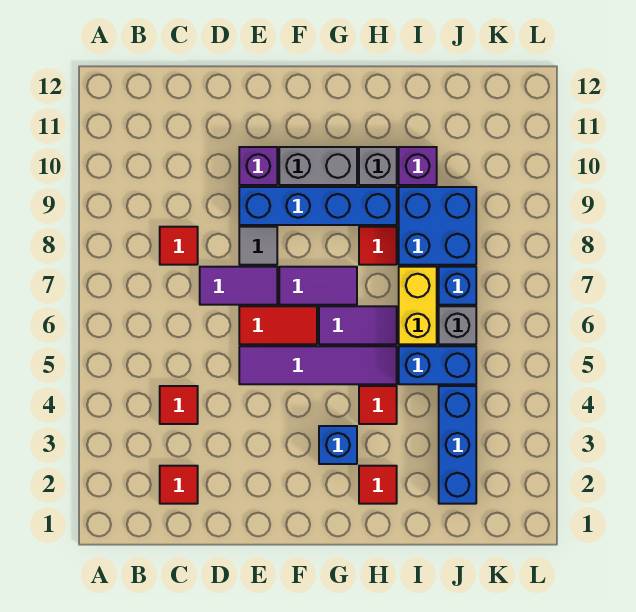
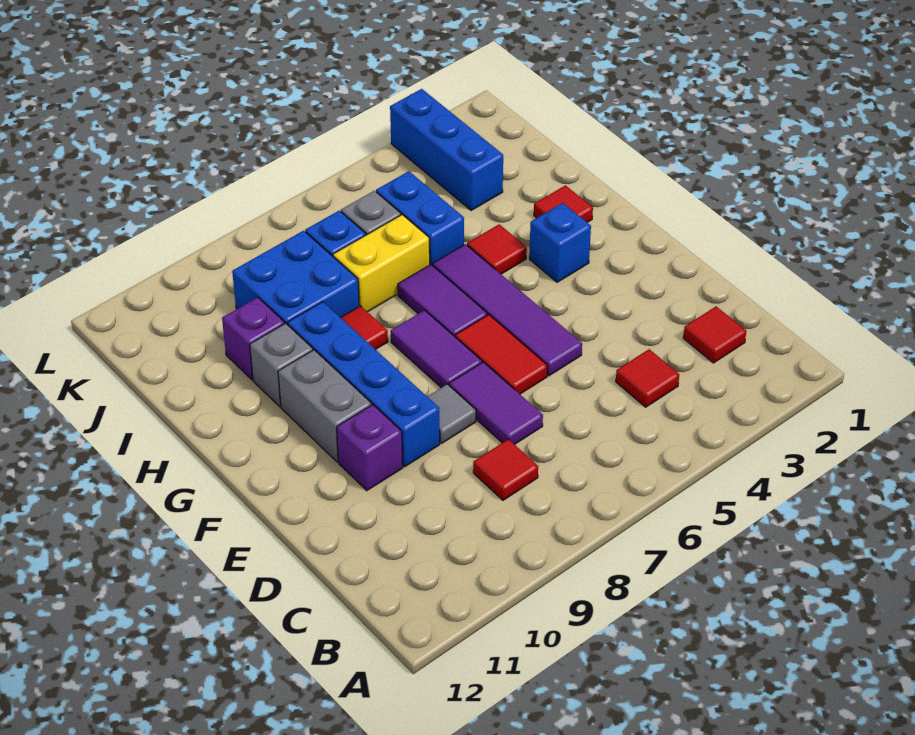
blue 1x3 brick [439,386,476,504] -> blue 1x3 brick turned to [390,89,503,211]

